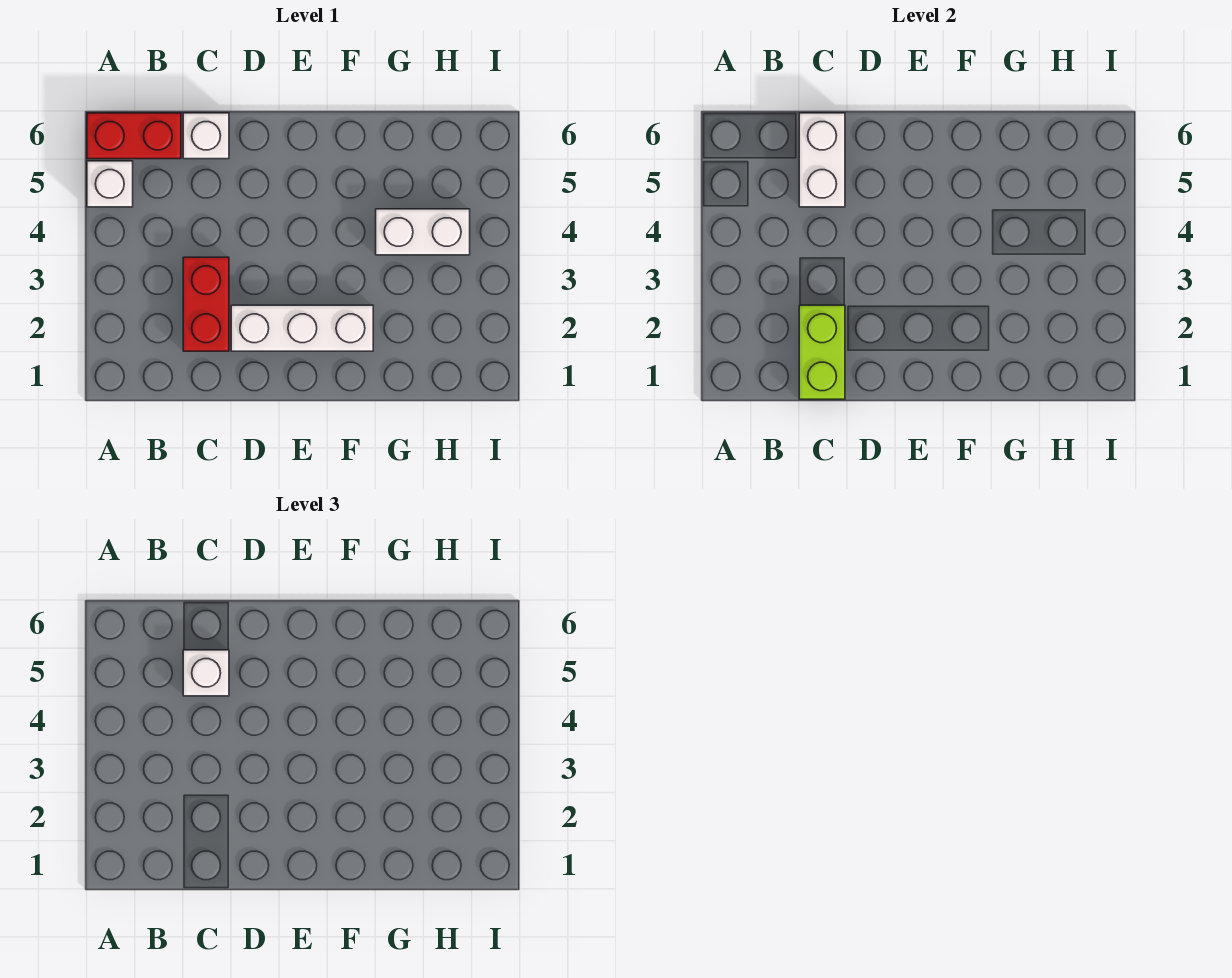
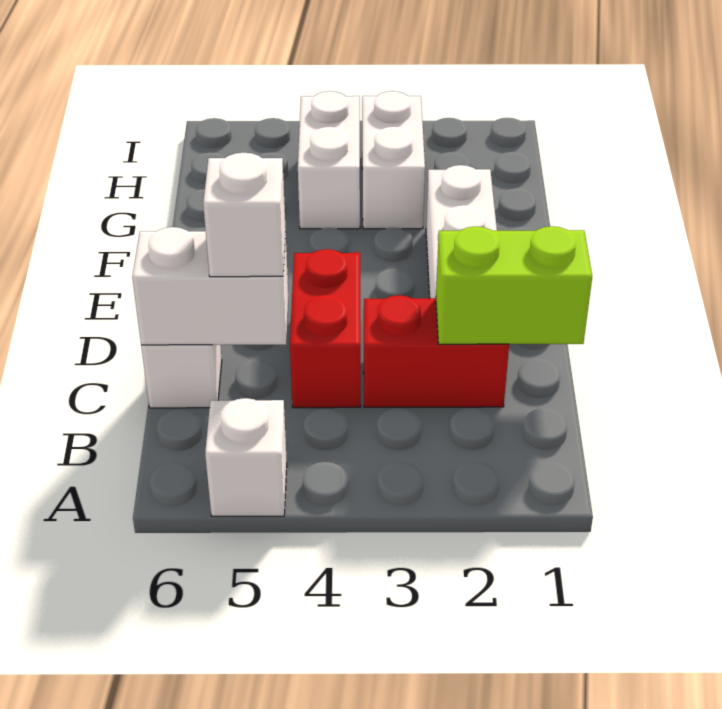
red 1x2 brick [87,113,181,159] -> red 1x2 brick moved to [290,249,361,408]
none -> white 1x2 brick [362,91,425,229]

